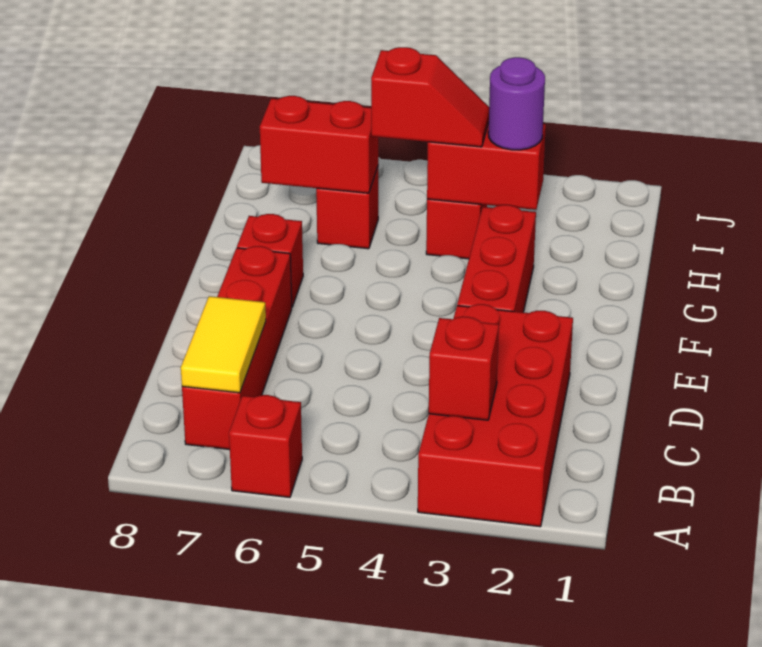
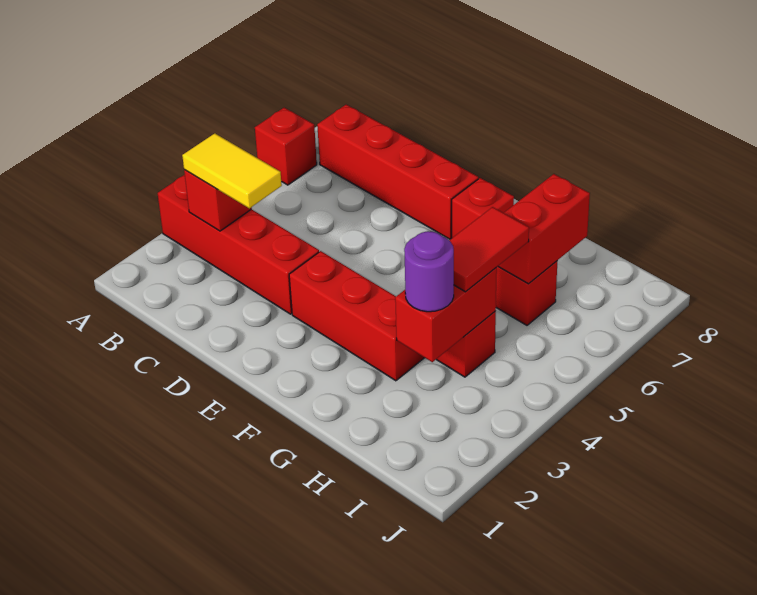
red 2x4 brick [418,304,573,527] -> red 1x4 brick [158,175,319,314]
yellow 1x2 tile [181,296,266,393] -> yellow 1x2 tile moved to [182,133,282,208]
red 1x2 slope [371,47,489,147] -> red 1x2 tile [449,207,529,292]

